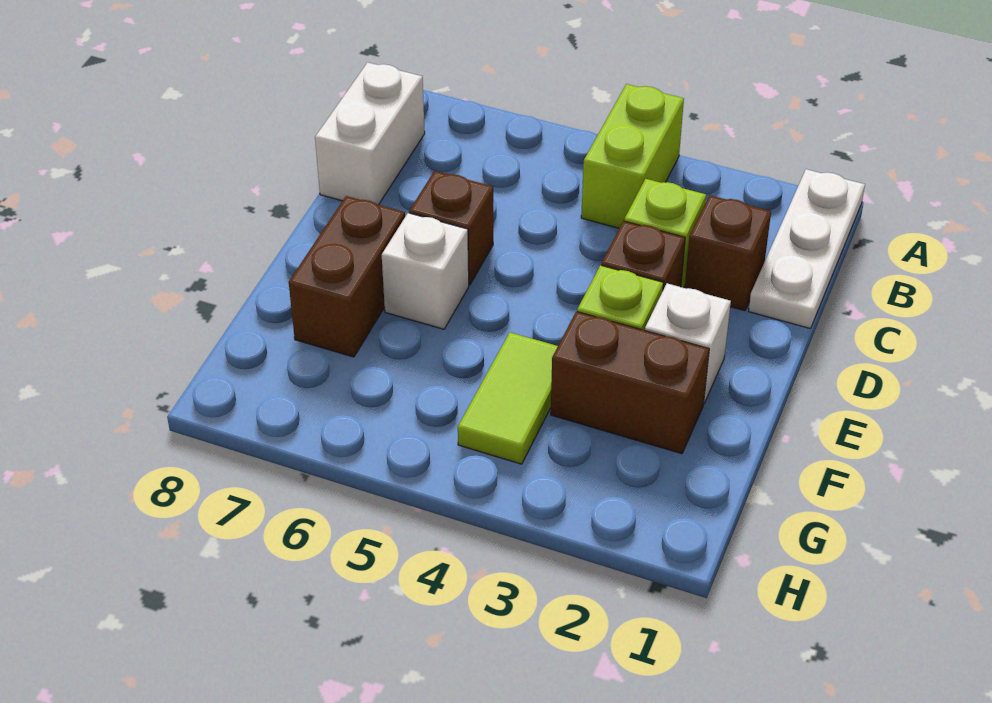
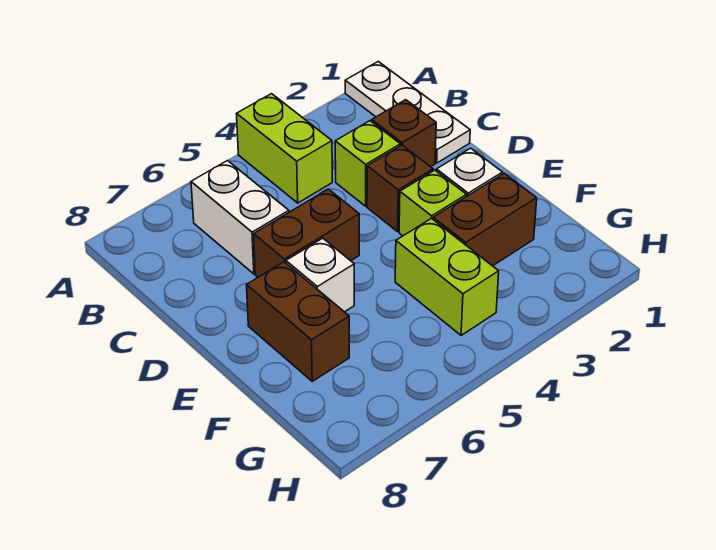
white 1x2 brick [315,62,425,205] -> white 1x2 brick moved to [191,160,289,274]
brown 1x1 brick [409,171,493,285] -> brown 1x2 brick [254,189,359,277]
lime 1x2 tile [458,332,558,464] -> lime 1x2 brick [395,218,499,335]

